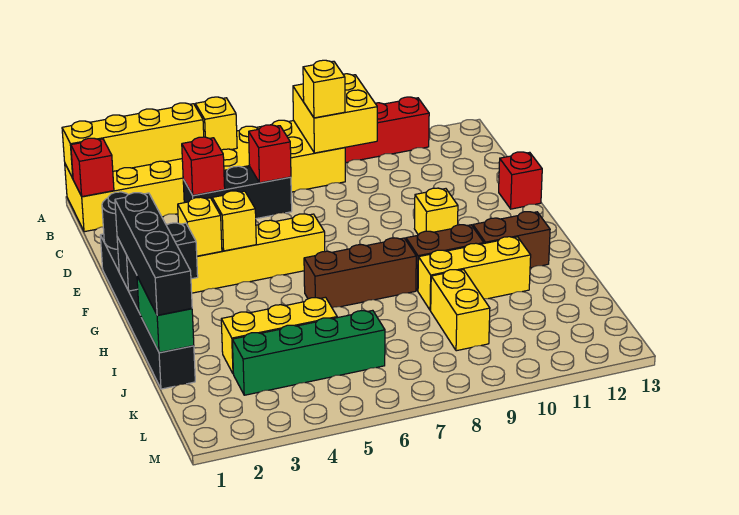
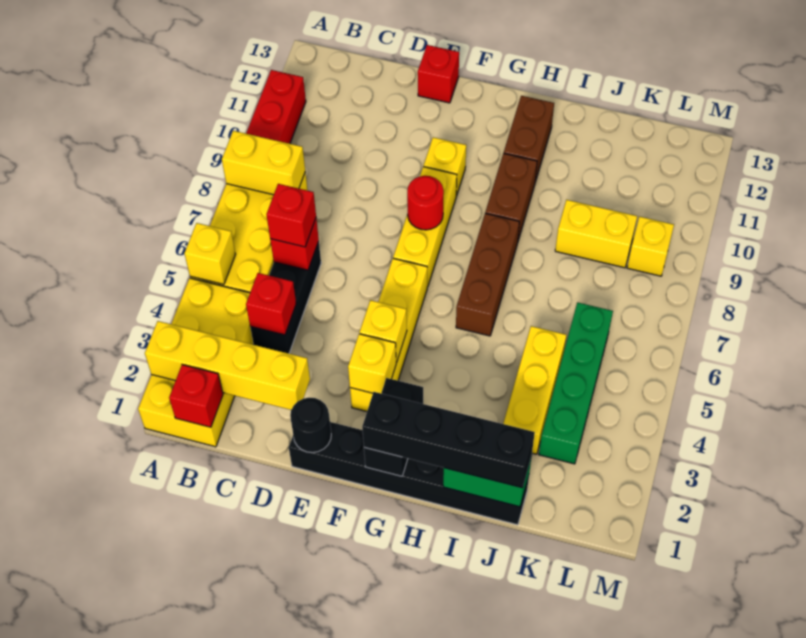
yellow 1x4 brick [62,103,204,178] -> yellow 1x4 brick turned to [145,321,310,410]
yellow 2x2 brick [293,74,377,153] -> yellow 1x2 brick [222,131,305,195]
yellow 1x1 brick [303,60,345,118] -> yellow 1x1 brick moved to [627,216,674,276]
none -> red 1x1 brick [266,184,316,247]
none -> red 1x1 round brick [407,176,444,230]
yellow 1x3 brick [418,237,531,310] -> yellow 1x3 brick moved to [393,167,457,287]

